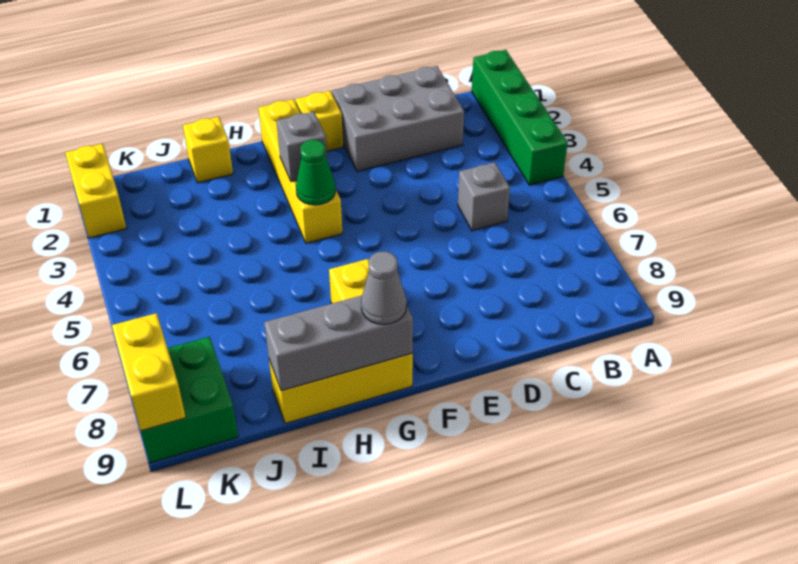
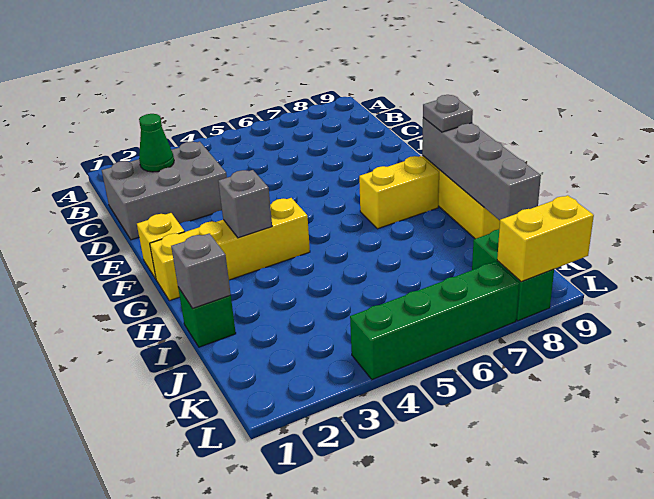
green 1x4 brick [472,50,568,185] -> green 1x4 brick moved to [350,262,519,380]
grey 2x3 brick [332,66,464,171] -> grey 2x3 brick turned to [102,141,227,240]
grey 1x1 brick [458,162,510,231] -> grey 1x1 brick moved to [171,233,231,308]
green 1x1 cone [296,140,336,205] -> green 1x1 cone moved to [139,114,174,172]
grey 1x3 brick [264,295,413,391] -> grey 1x4 brick [422,118,541,220]
grey 1x1 cone [361,251,407,325] -> grey 1x1 plate [423,95,473,132]
yellow 1x1 brick [183,117,233,183] -> green 1x1 brick [178,287,236,347]
green 2x2 brick [141,337,238,463] -> green 1x2 brick [472,230,554,321]
yellow 1x2 brick [65,144,126,238] -> none

